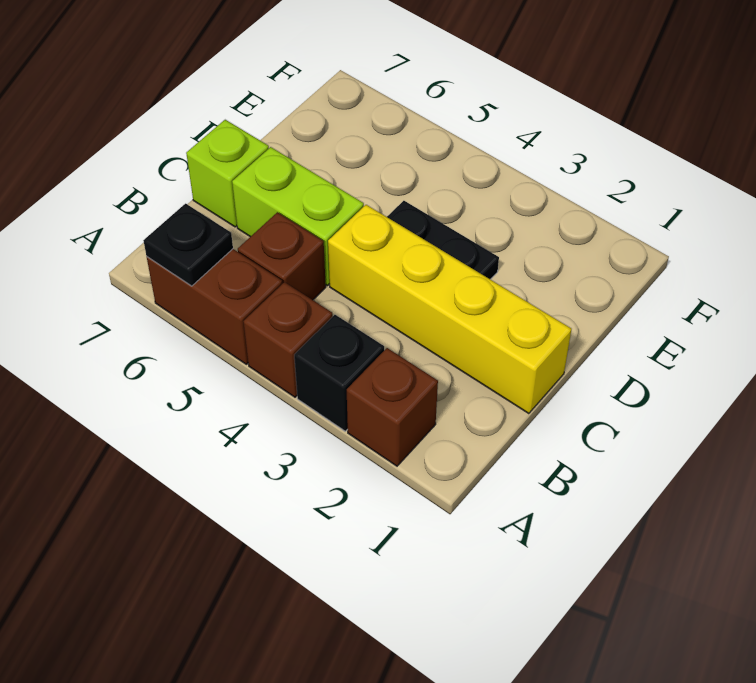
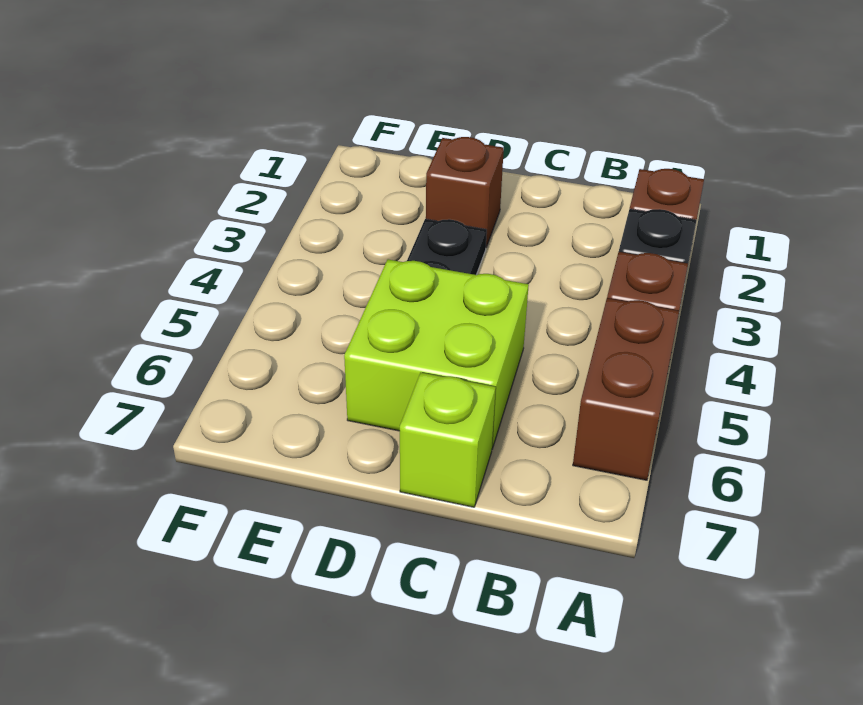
black 1x1 plate [143,204,233,286] -> none
brown 1x1 brick [238,212,326,300] -> brown 1x1 brick moved to [426,137,504,247]
yellow 1x4 brick [328,205,571,414] -> none
lime 1x2 brick [232,147,364,286] -> lime 2x2 brick [344,259,529,449]

